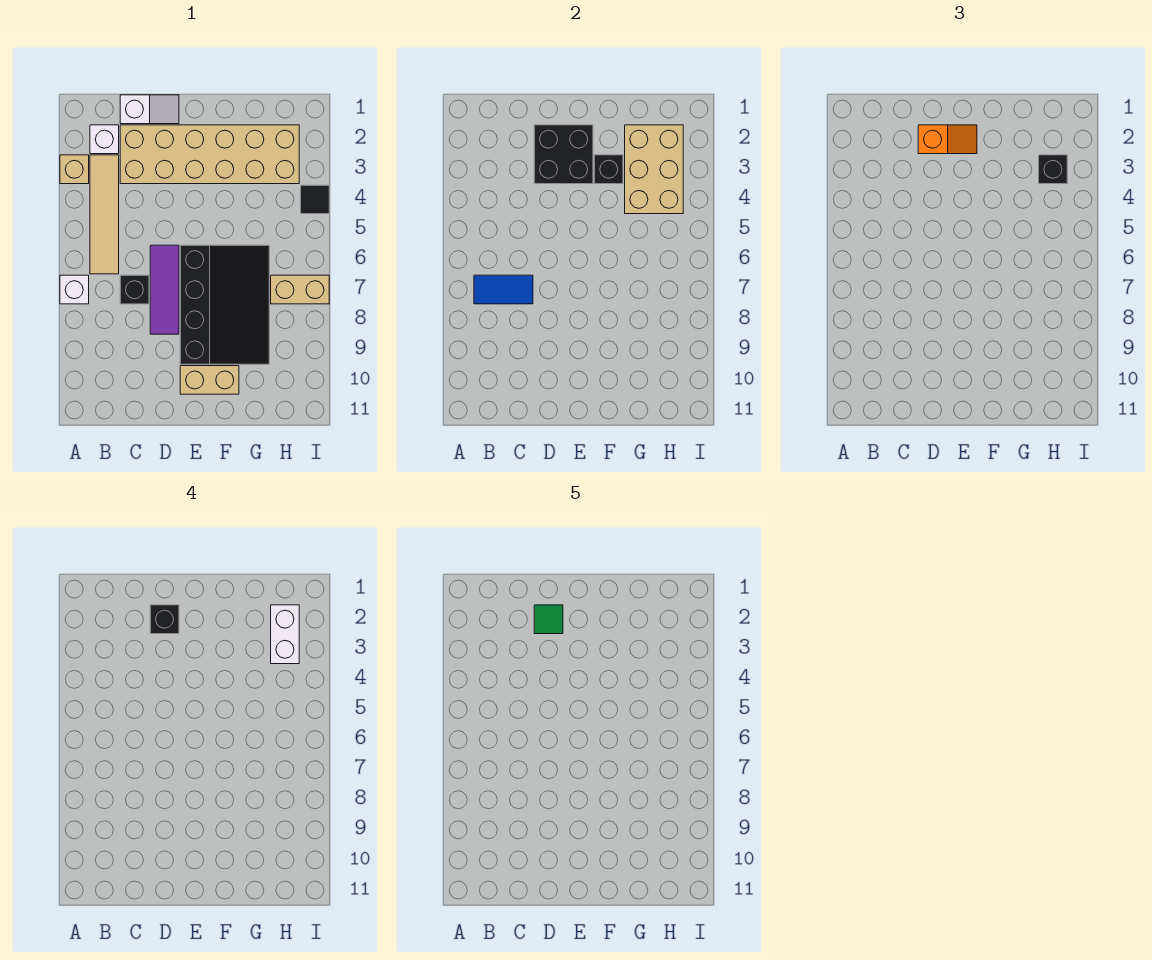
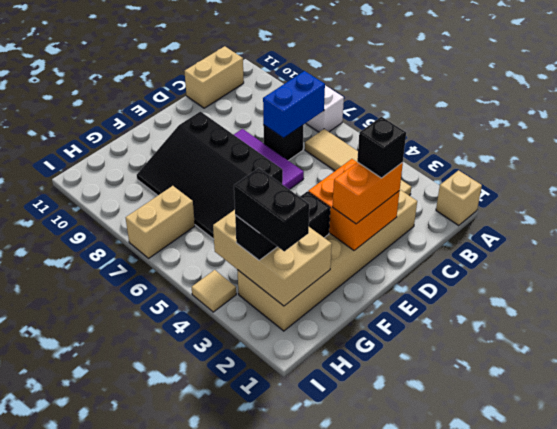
tan 1x1 brick [60,155,89,184] -> tan 1x1 brick moved to [436,170,482,225]
white 1x1 brick [90,125,119,154] -> none
blue 1x2 tile [474,275,533,304] -> blue 1x2 brick [263,71,325,138]
white 1x2 slope [120,95,179,124] -> none
black 2x2 brick [534,125,593,184] -> orange 2x2 brick [308,159,400,251]
orange 1x2 slope [918,125,977,154] -> orange 1x2 brick [333,162,403,224]
green 1x1 tile [534,605,563,634] -> none
tan 1x2 brick [180,366,239,394] -> tan 1x2 brick moved to [185,46,244,108]
white 1x2 brick [271,605,299,664] -> black 1x2 brick [234,168,309,251]
black 1x1 tile [301,185,329,214] -> tan 1x1 tile [192,270,236,312]

